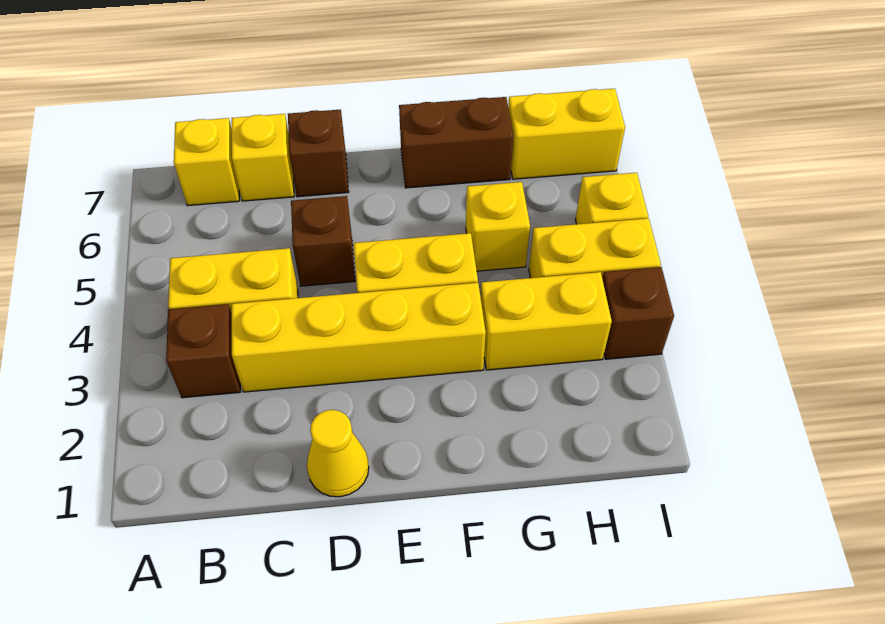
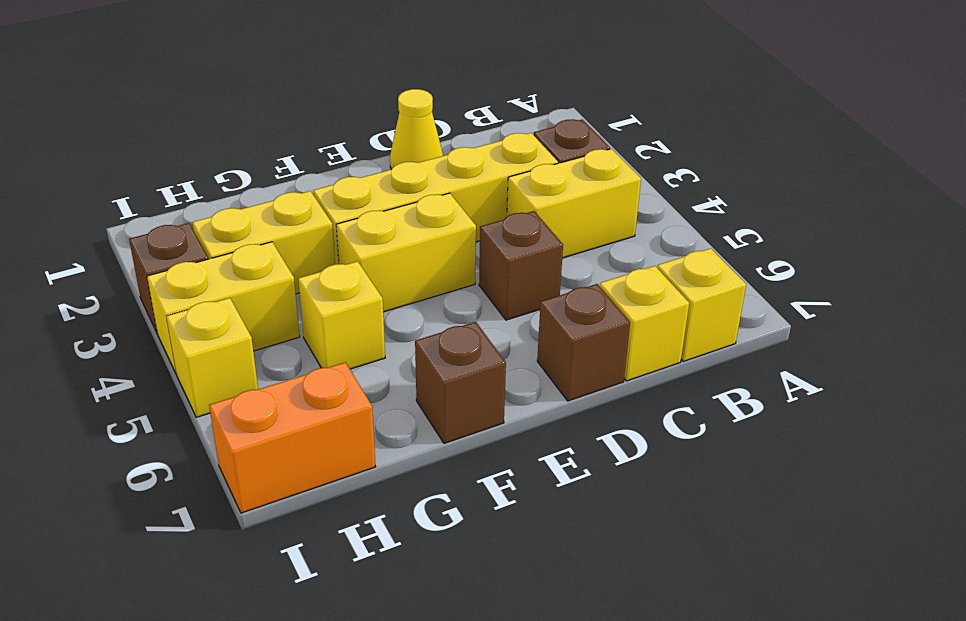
brown 1x2 brick [399,97,514,188] -> brown 1x1 brick [415,322,506,443]
yellow 1x2 brick [508,89,625,179] -> orange 1x2 brick [209,362,376,513]

